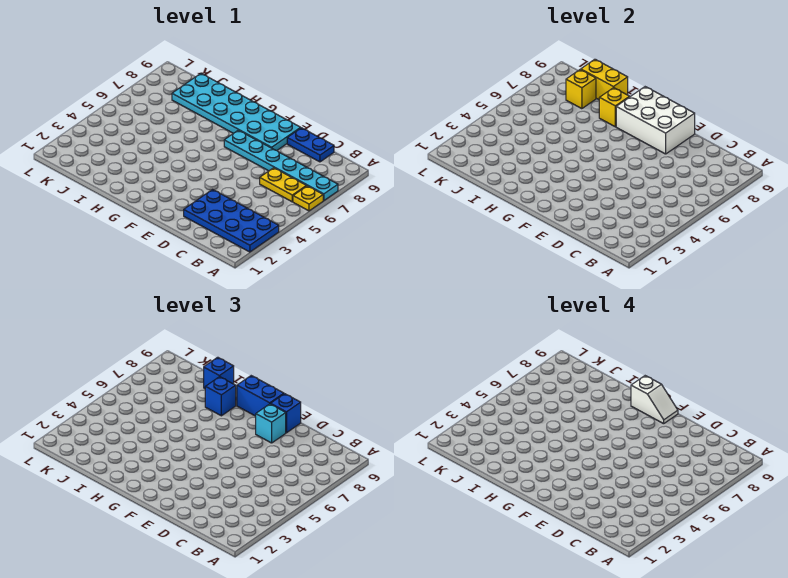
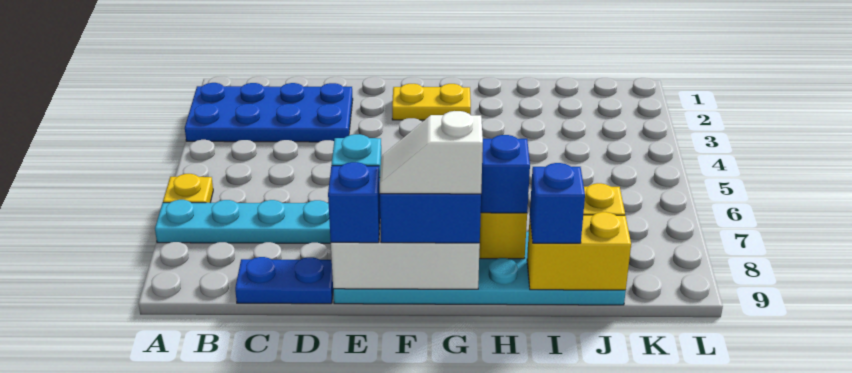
yellow 1x2 plate [260,168,306,202] -> yellow 1x2 plate moved to [392,84,471,120]

